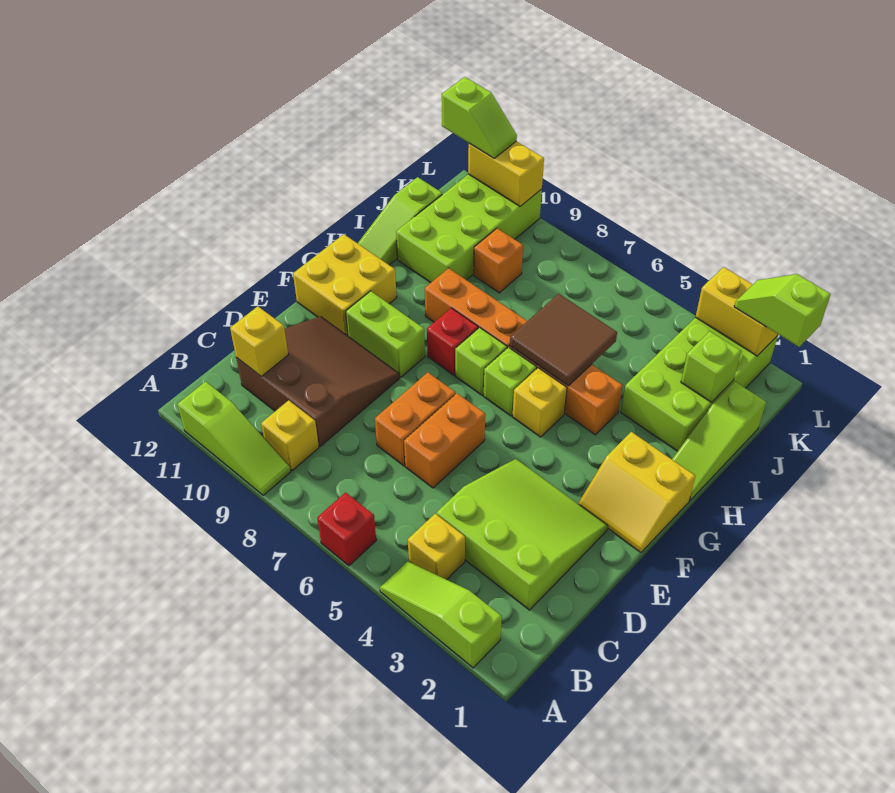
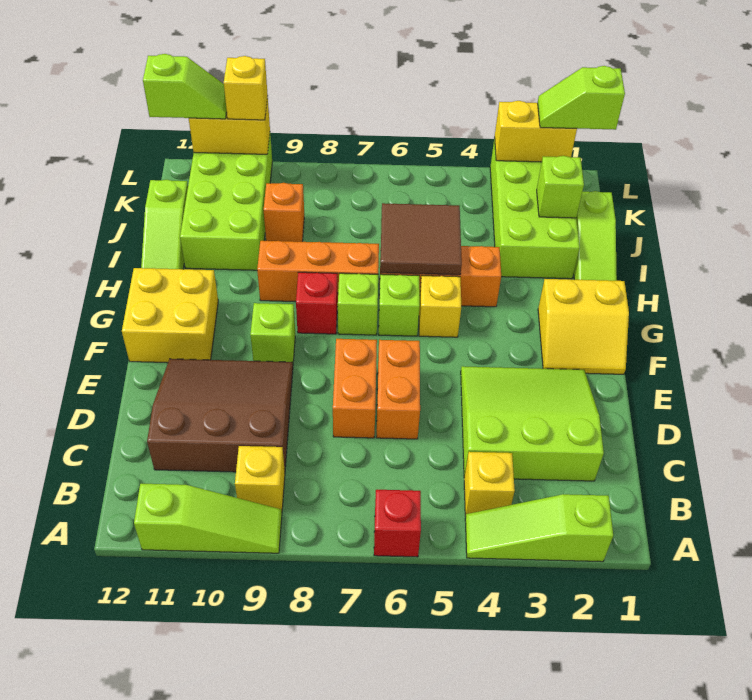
yellow 1x1 brick [230,306,288,376] -> yellow 1x1 brick moved to [224,56,268,120]
lime 1x2 brick [346,291,425,377] -> lime 1x1 brick [250,303,295,362]

